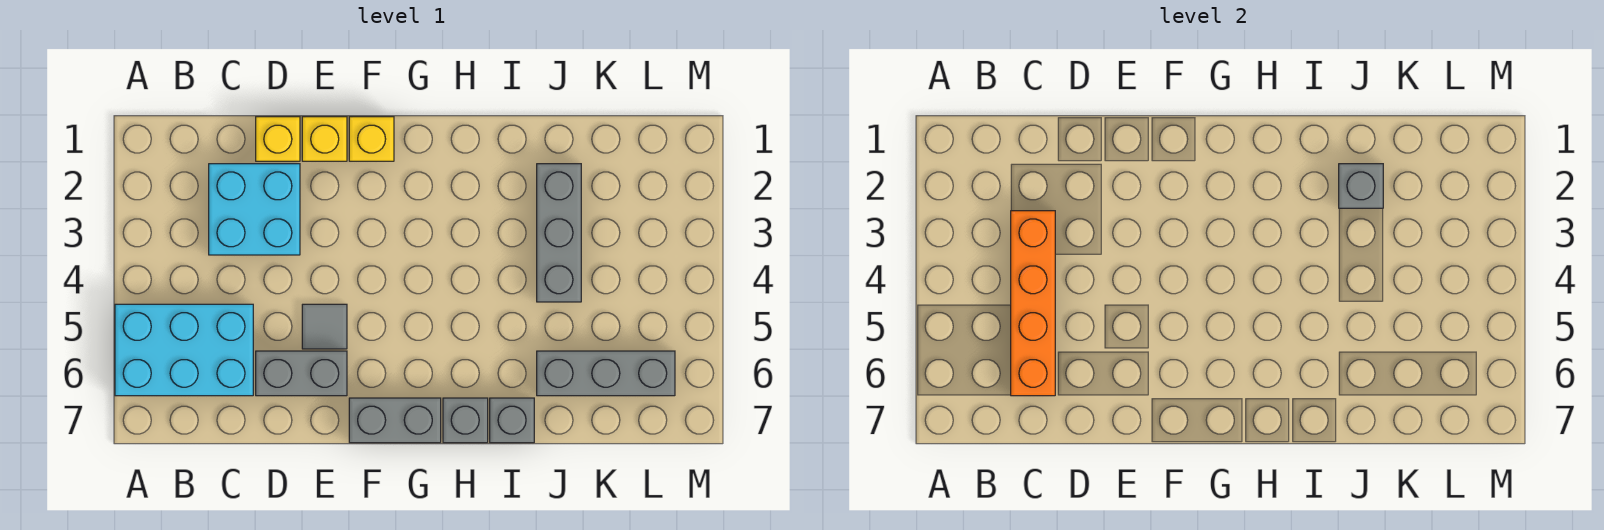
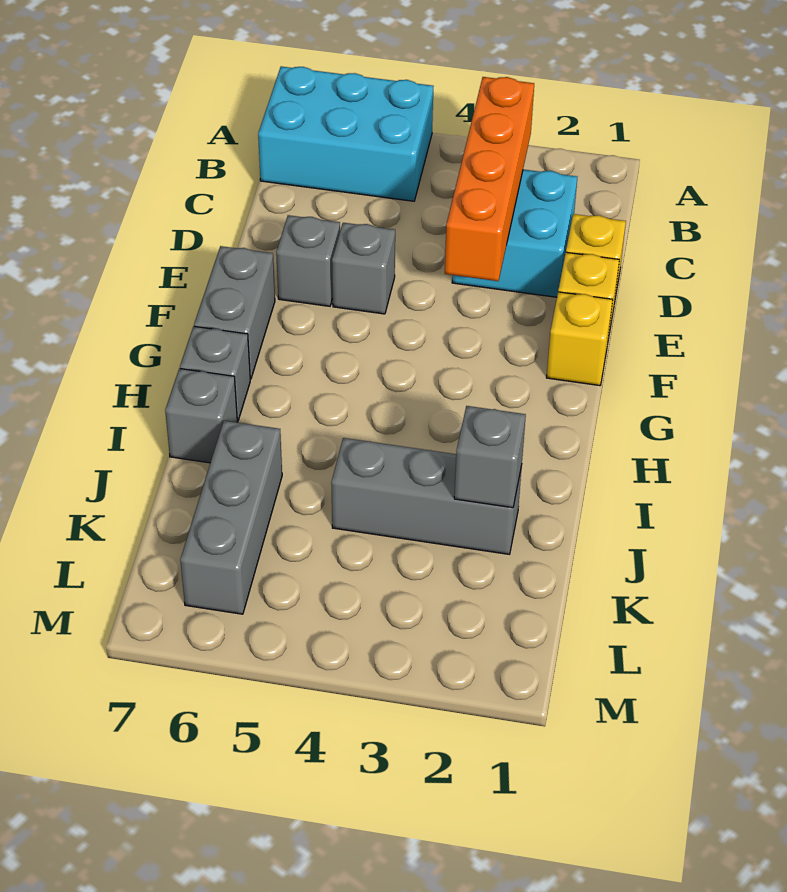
cyan 2x3 brick [115,304,253,396] -> cyan 2x3 brick turned to [258,66,433,201]
orange 1x4 brick [1011,211,1055,396] -> orange 1x4 brick turned to [445,77,534,281]
grey 1x2 brick [256,351,347,396] -> grey 1x1 brick [276,215,340,306]
grey 1x1 tile [302,304,347,349] -> grey 1x1 brick [332,223,395,314]

